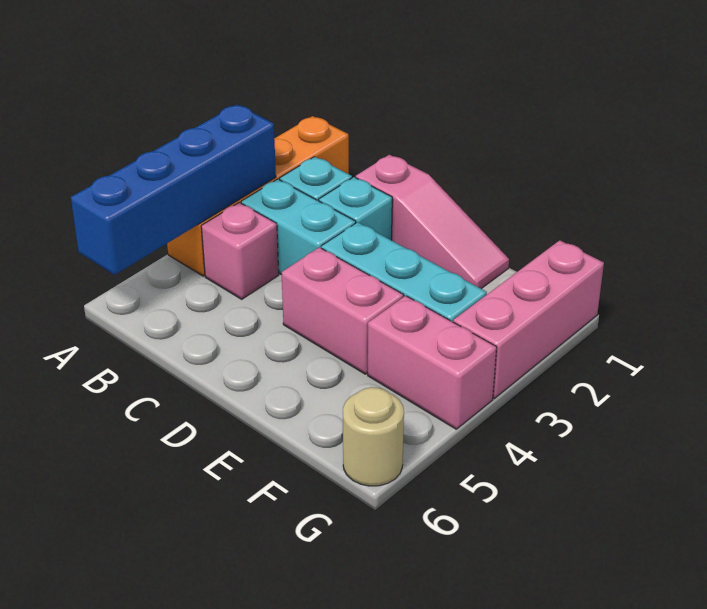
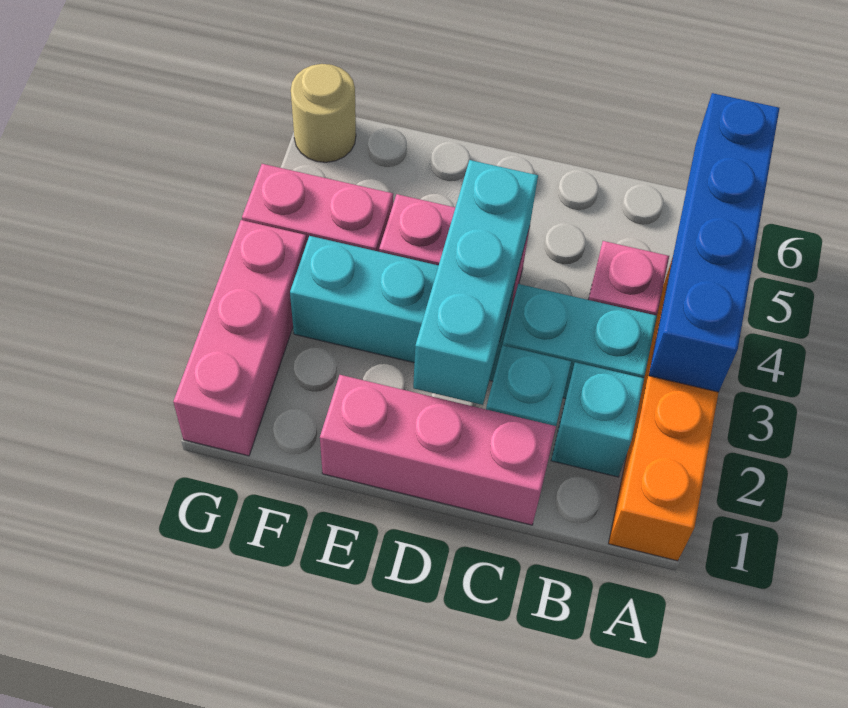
pink 1x3 slope [356,155,509,289] -> pink 1x3 brick [320,375,556,525]
none -> cyan 1x3 brick [413,160,538,405]

